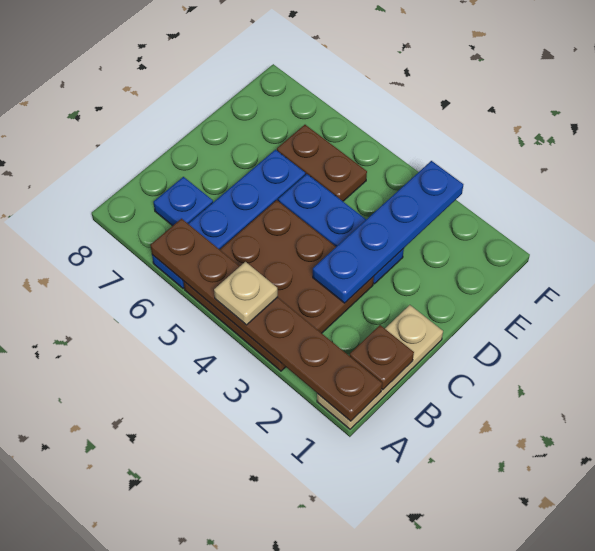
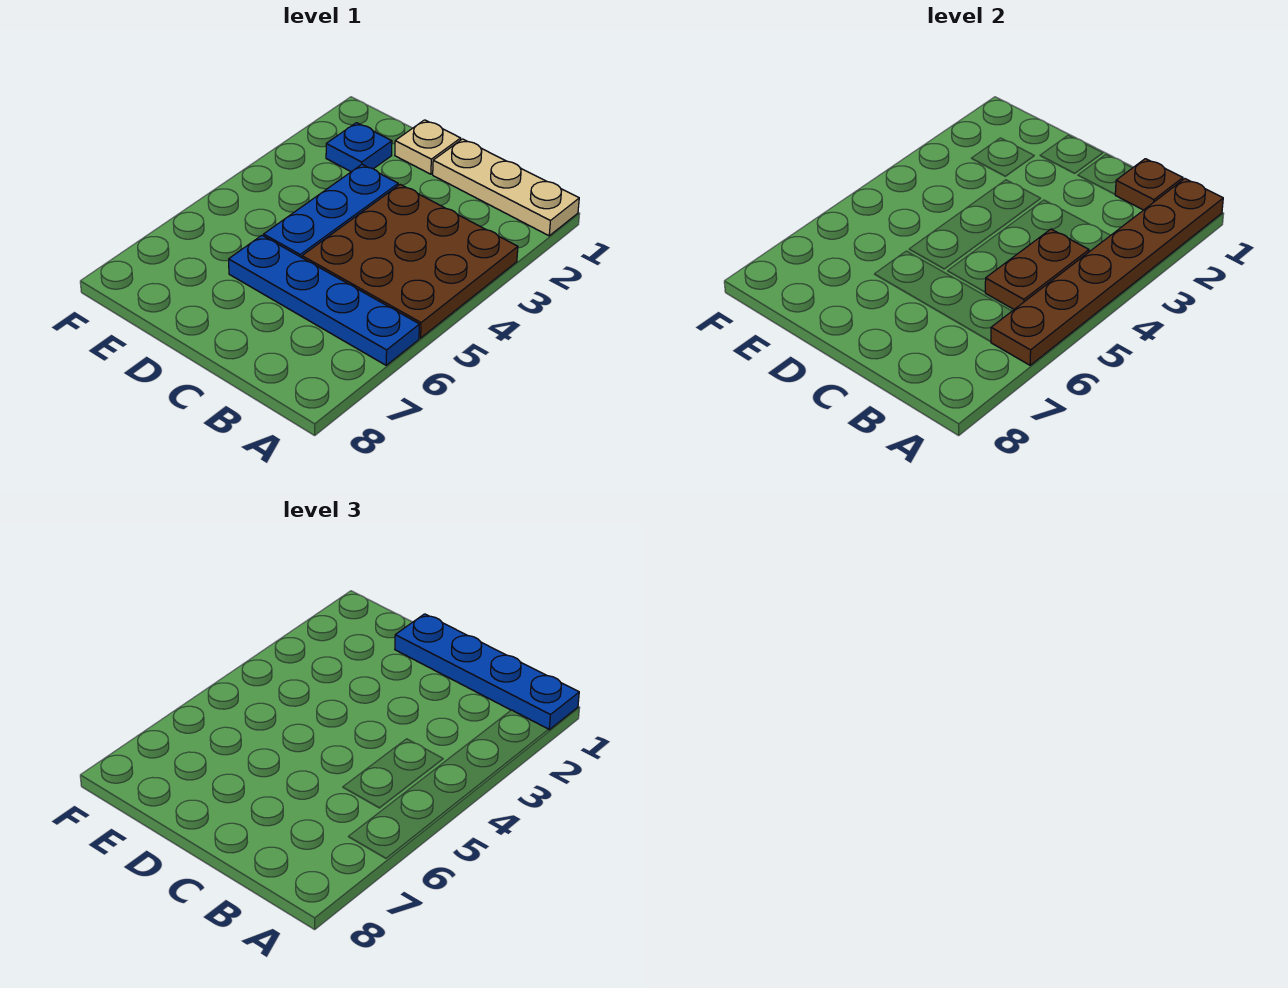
tan 1x1 plate [214,262,278,325] -> tan 1x1 plate moved to [395,120,461,174]
blue 1x1 plate [153,177,213,226] -> blue 1x1 plate moved to [326,123,392,172]
blue 1x4 plate [313,161,463,303] -> blue 1x4 plate moved to [395,614,579,730]
brown 1x2 plate [277,125,367,201] -> brown 1x2 plate moved to [985,229,1089,309]

